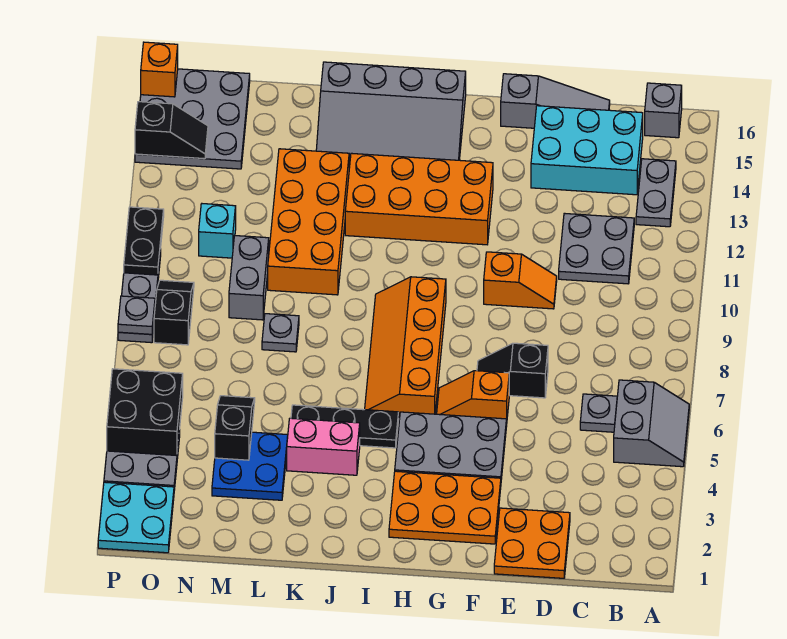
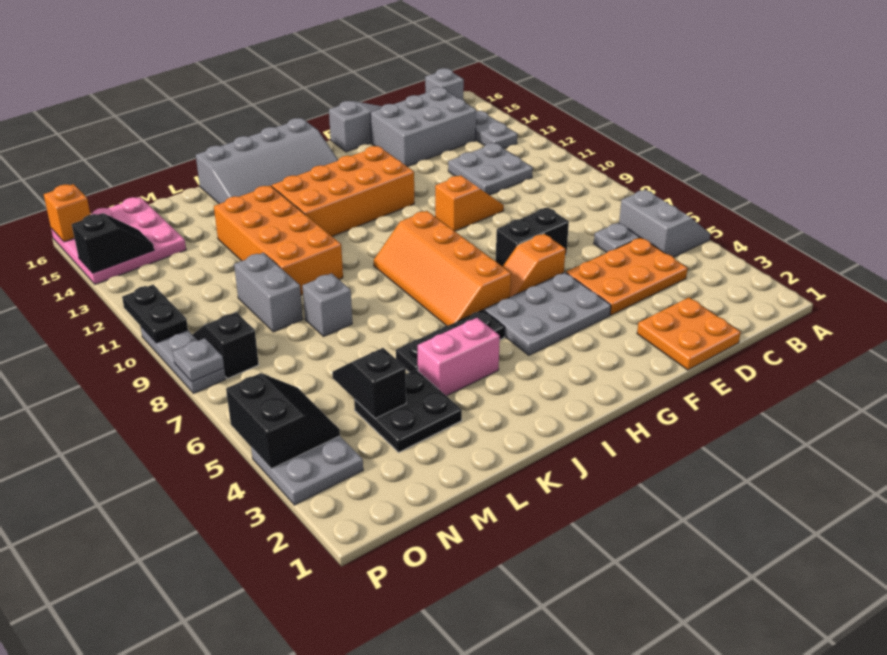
cyan 2x3 brick [531,106,643,195] -> grey 2x3 brick [370,87,476,167]
black 1x2 slope [477,343,548,398] -> black 1x2 brick [496,208,569,267]
orange 2x3 plate [389,471,501,544] -> orange 2x3 plate moved to [566,238,688,315]
blue 2x2 plate [212,432,288,500] -> black 2x2 plate [354,370,462,452]
grey 1x1 plate [262,314,299,352] -> grey 1x1 brick [302,273,352,336]
cyan 1x1 brick [199,204,236,258] -> none
grey 3x3 plate [135,69,250,169] -> pink 3x3 plate [51,197,186,284]
cyan 2x2 plate [98,482,174,553] -> none
black 2x2 brick [107,369,183,456] -> black 2x2 slope [226,373,340,469]

